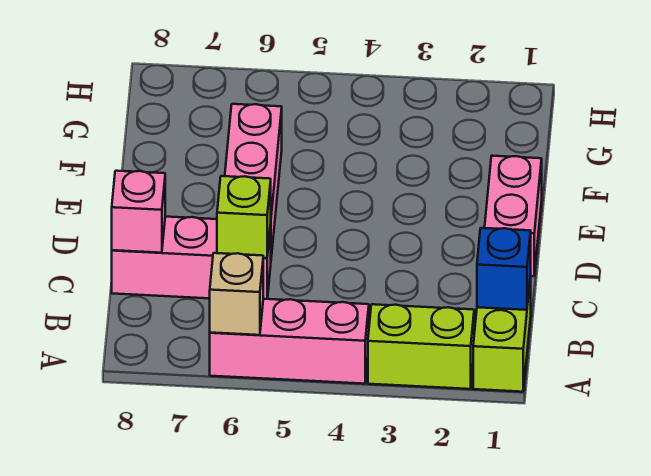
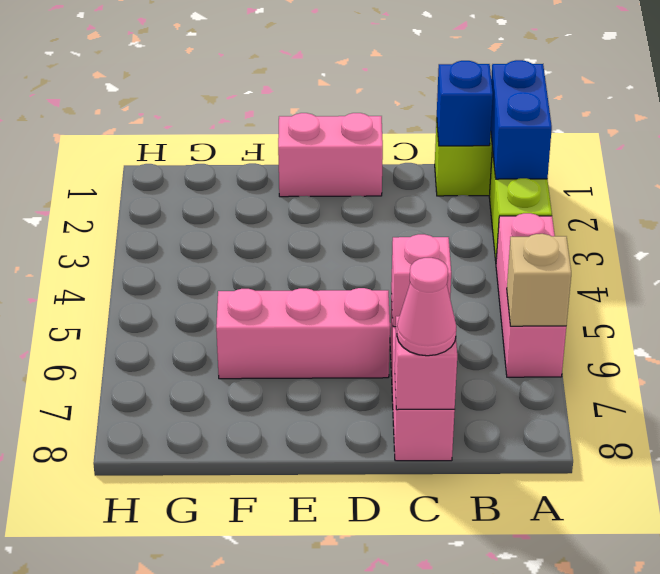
none -> blue 1x2 brick [491,60,552,179]
lime 1x1 brick [217,176,271,258] -> pink 1x1 brick [391,234,451,327]
none -> pink 1x1 cone [397,258,456,356]

